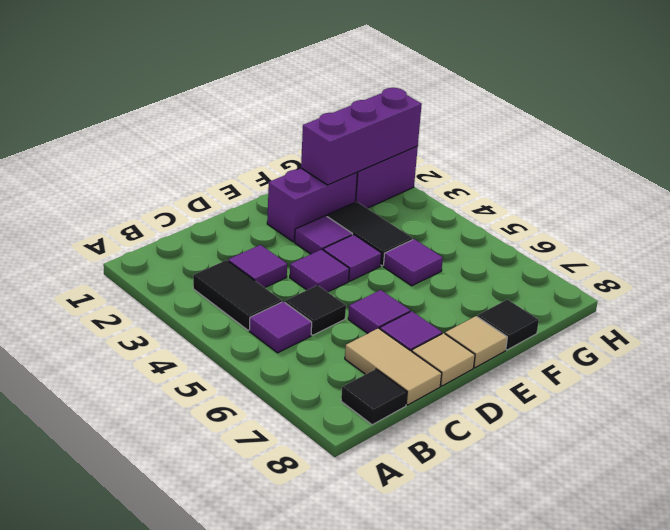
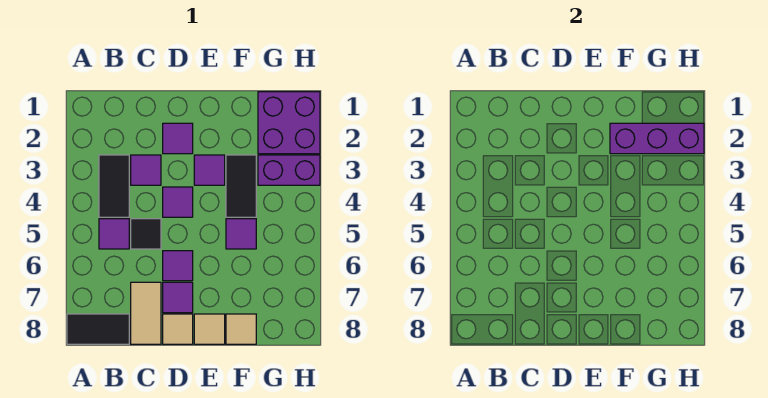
black 1x1 tile [341,369,407,425] -> black 1x2 tile [67,314,129,344]
purple 1x2 brick [267,168,357,242] -> purple 1x2 brick moved to [258,155,320,185]
purple 1x1 tile [323,235,382,281] -> purple 1x1 tile moved to [163,123,193,154]
black 1x1 tile [477,299,539,350] -> tan 1x1 tile [226,314,256,344]

